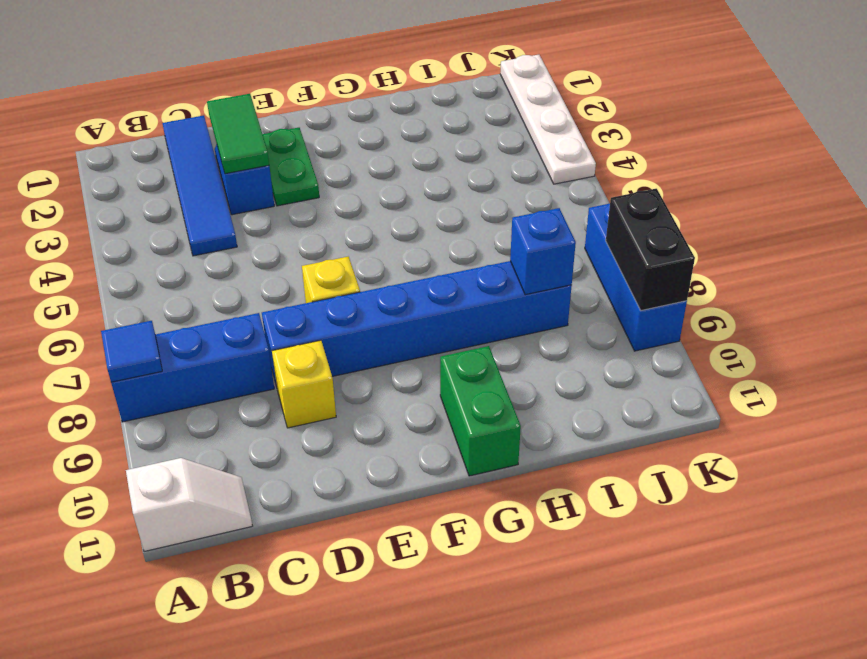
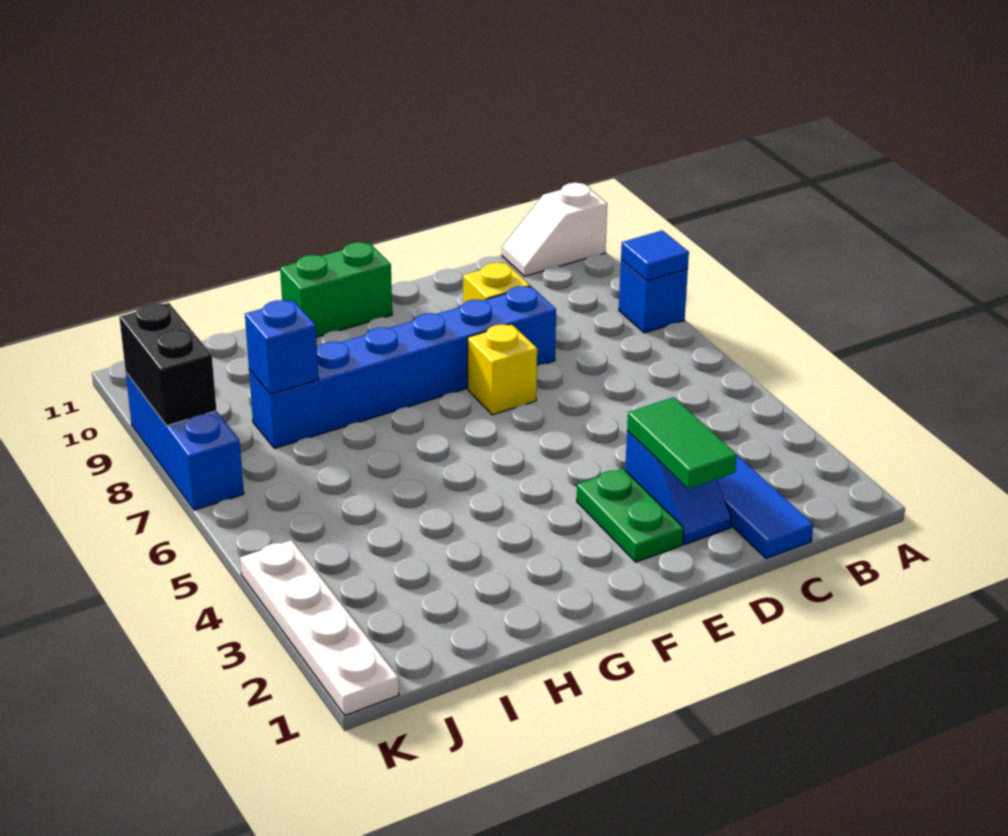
blue 1x3 brick [111,313,274,422] -> blue 1x1 brick [619,260,688,333]
green 1x2 brick [440,346,521,476] -> green 1x2 brick turned to [280,242,392,337]

